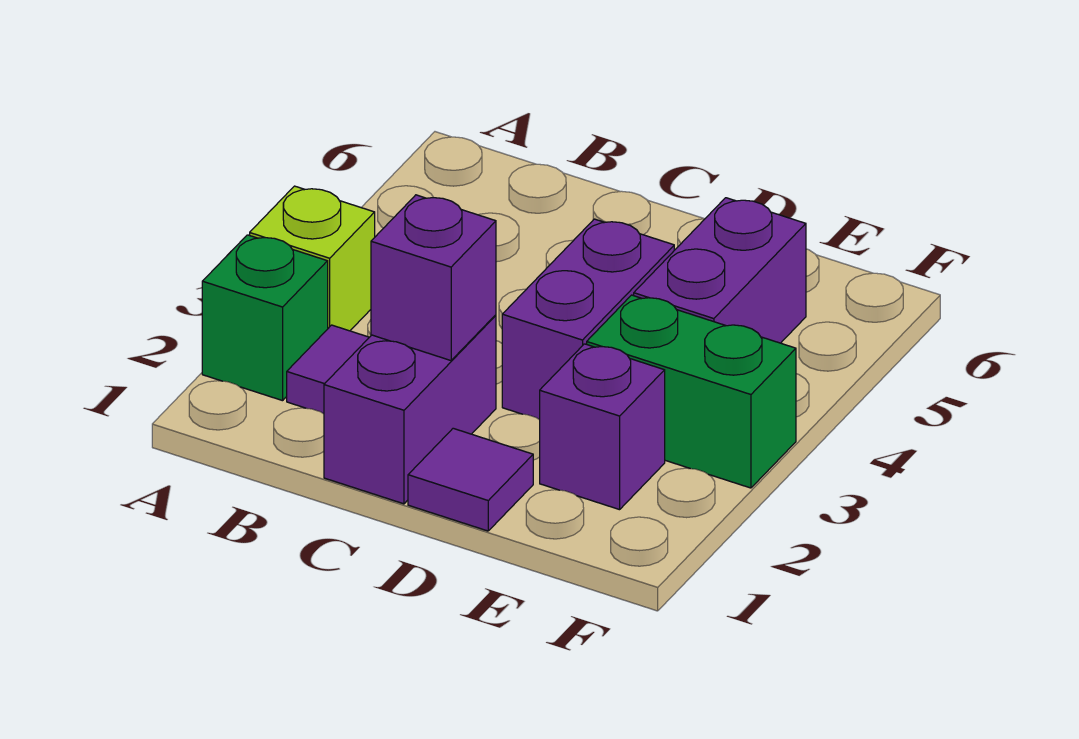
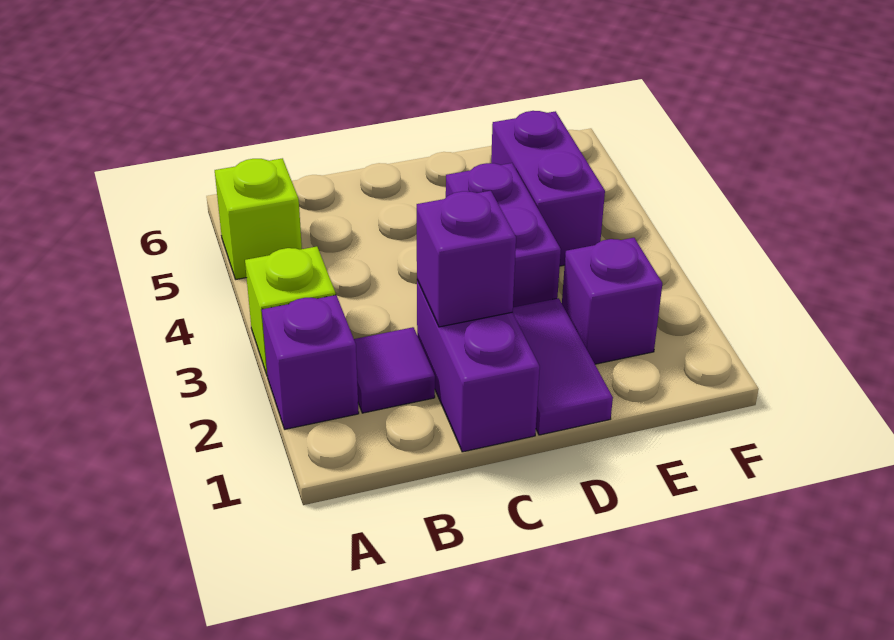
green 1x1 brick [202,235,328,401] -> purple 1x1 brick [262,295,359,429]
none -> lime 1x1 brick [215,158,302,279]
purple 1x1 tile [408,428,533,531] -> purple 1x2 tile [512,298,613,435]
green 1x2 brick [587,295,796,488] -> none

